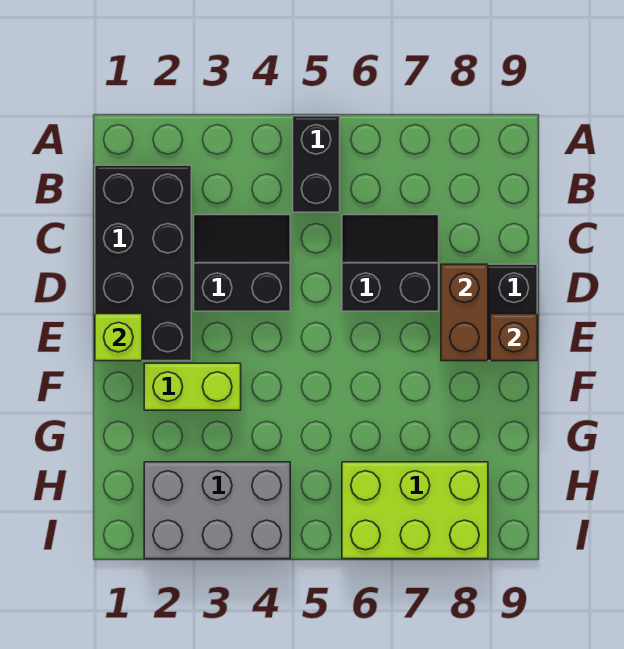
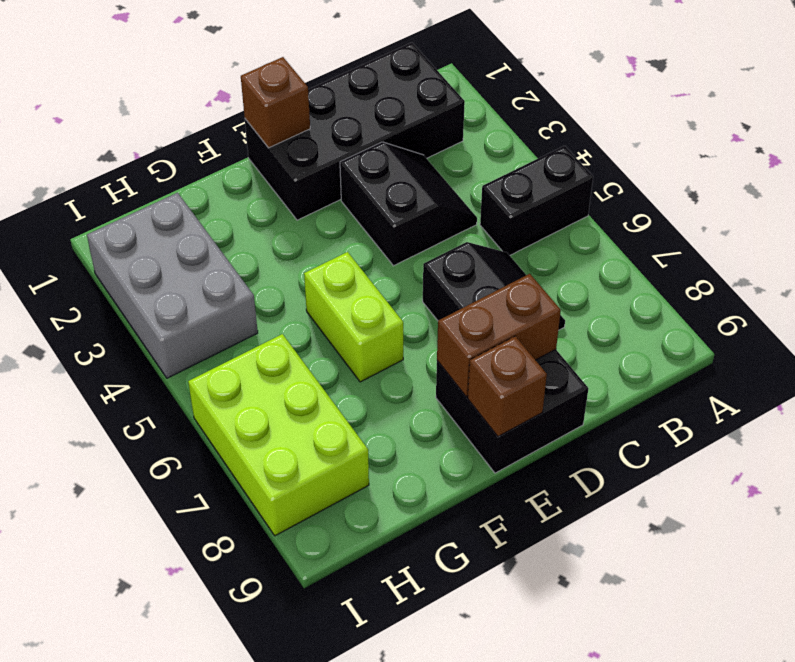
lime 1x1 brick [95,314,142,361] -> brown 1x1 brick [241,57,310,148]
lime 1x2 brick [144,363,241,410] -> lime 1x2 brick moved to [304,252,403,382]

